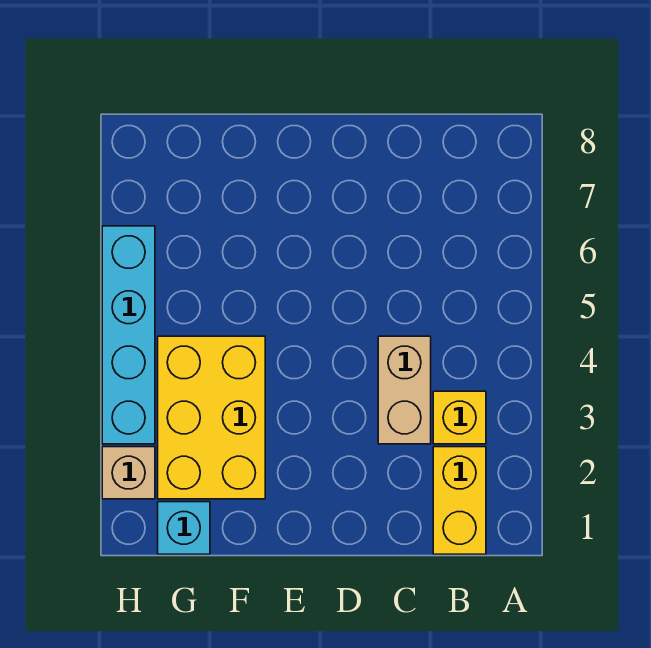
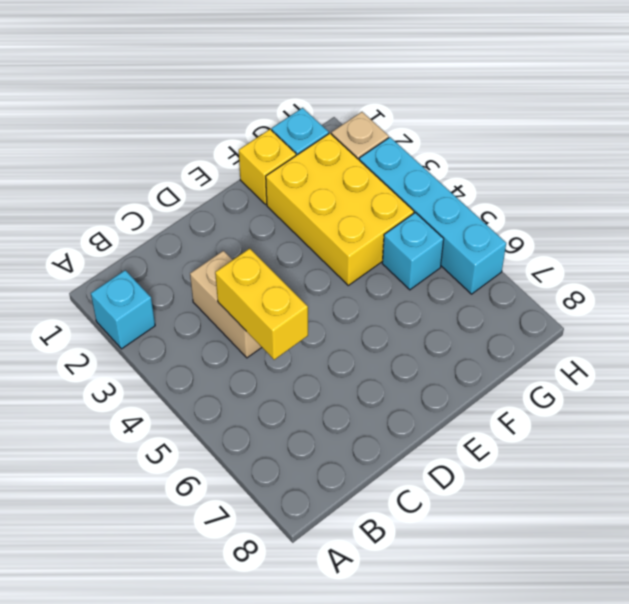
none -> cyan 1x1 brick [91,270,155,349]
yellow 1x2 brick [433,447,486,554] -> yellow 1x2 brick moved to [215,248,308,360]
yellow 1x1 brick [433,391,486,444] -> yellow 1x1 brick moved to [239,129,296,204]
none -> cyan 1x1 brick [382,212,444,290]

